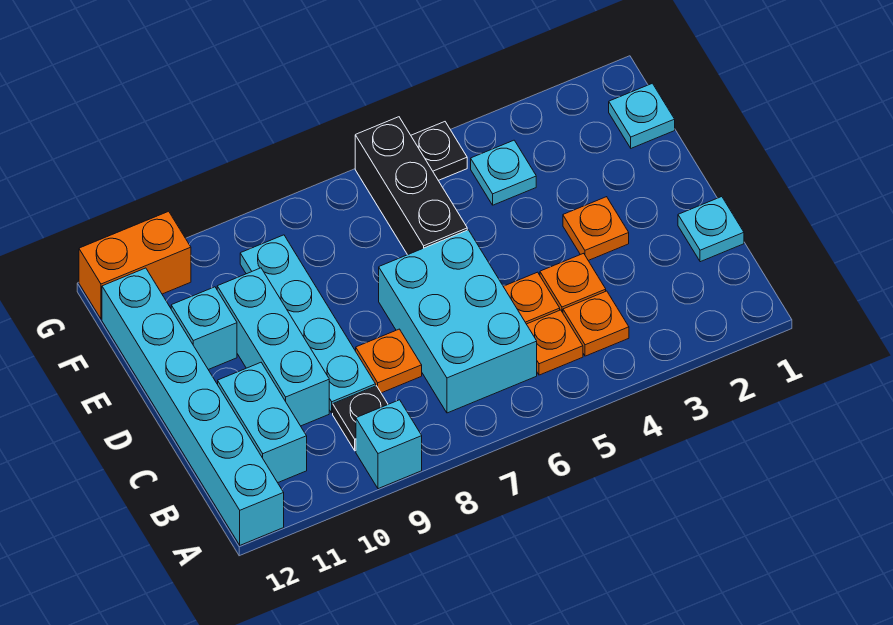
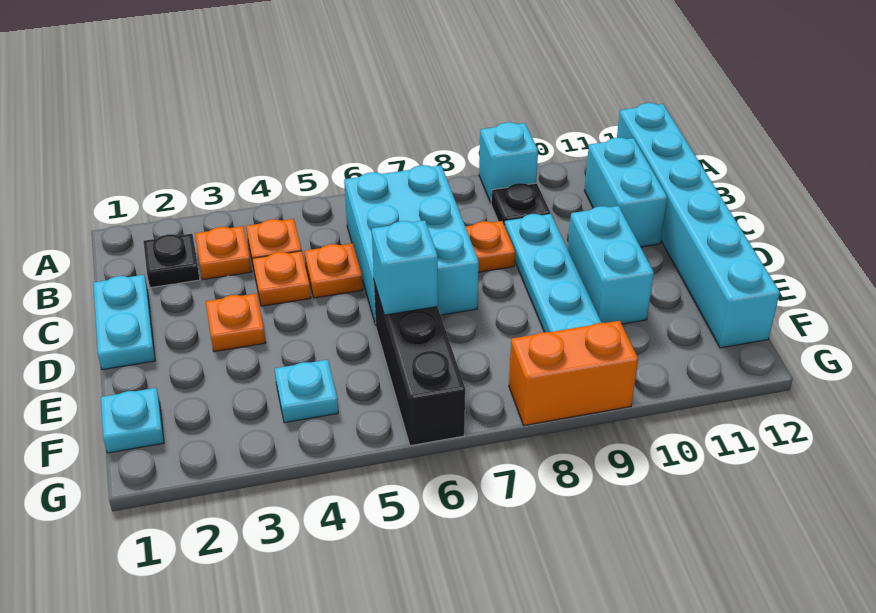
orange 1x1 plate [527,310,583,375] -> orange 1x1 plate moved to [195,226,252,280]
cyan 1x1 plate [678,197,744,262] -> cyan 1x2 plate [93,275,155,370]
cyan 1x3 brick [217,268,329,426] -> cyan 1x2 brick [568,206,654,324]
cyan 1x1 brick [171,287,237,370] -> cyan 1x1 brick moved to [372,221,438,315]
black 1x1 plate [411,122,467,180] -> black 1x1 plate moved to [143,234,200,288]
orange 1x2 brick [79,211,191,319] -> orange 1x2 brick moved to [509,321,638,425]

